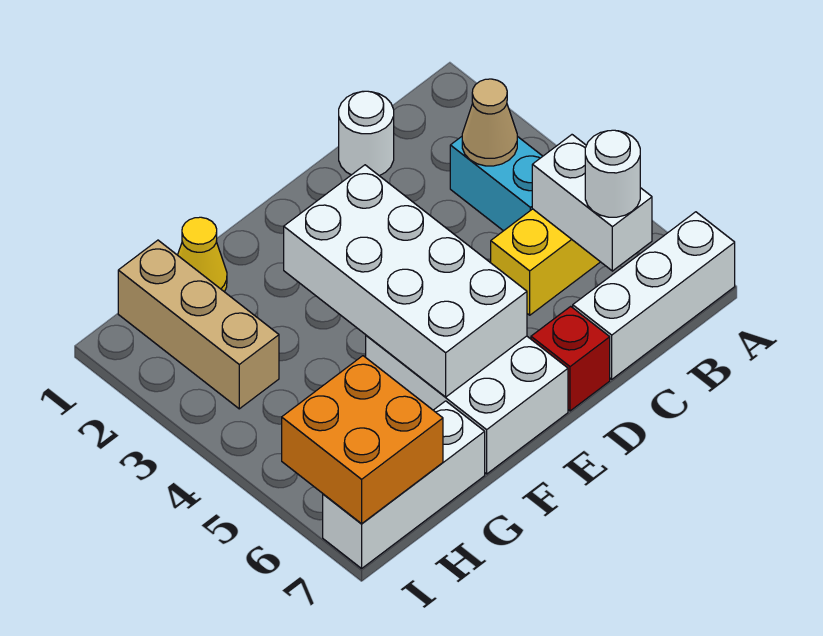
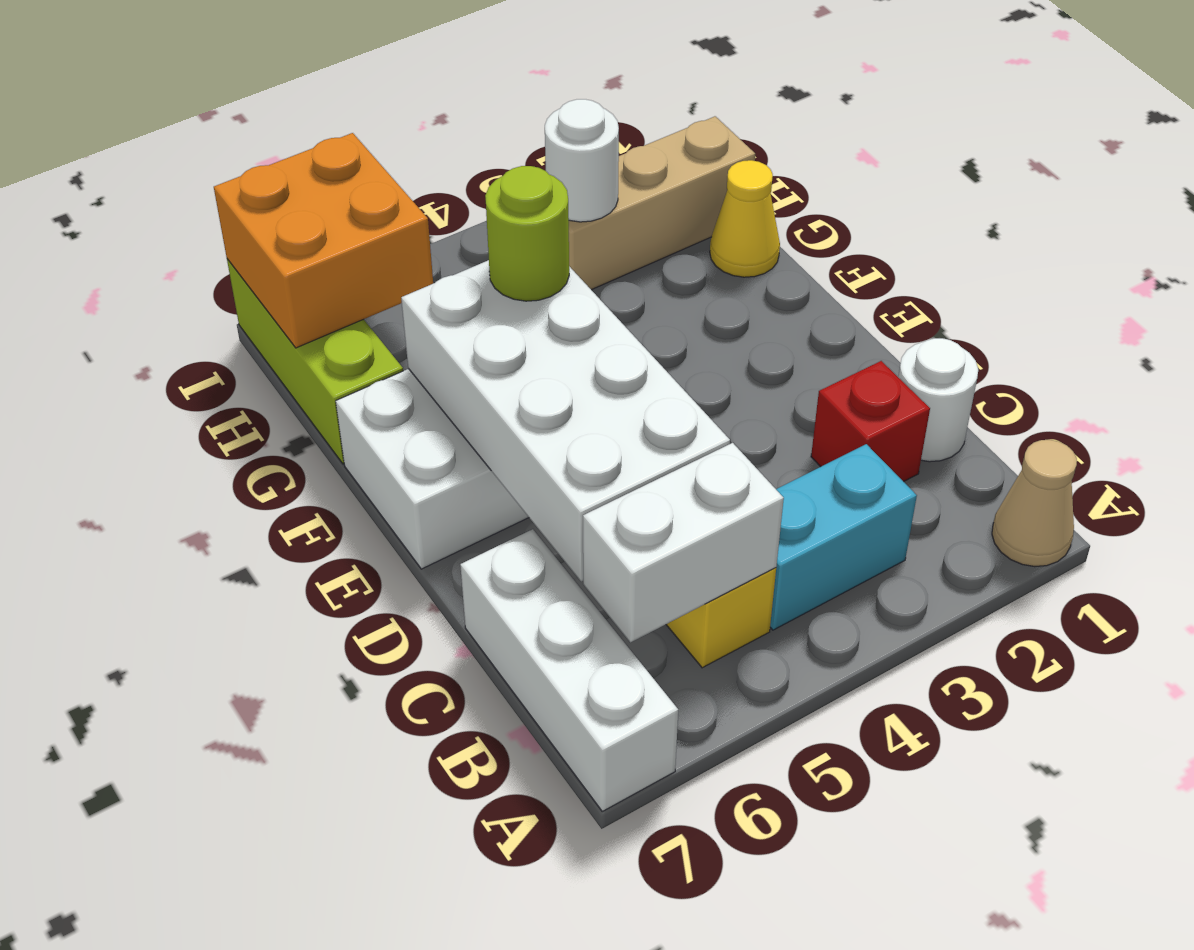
tan 1x1 cone [462,79,517,166] -> tan 1x1 cone moved to [992,440,1077,567]
white 1x1 round brick [585,130,640,217] -> white 1x1 round brick moved to [545,99,619,222]
red 1x1 brick [531,306,610,411] -> red 1x1 brick moved to [811,361,930,482]
white 2x4 brick [284,165,527,397] -> white 2x4 brick turned to [401,260,730,582]
none -> lime 1x1 round brick [485,166,569,301]
white 1x3 brick [323,401,485,568] -> lime 1x3 brick [227,259,403,464]

